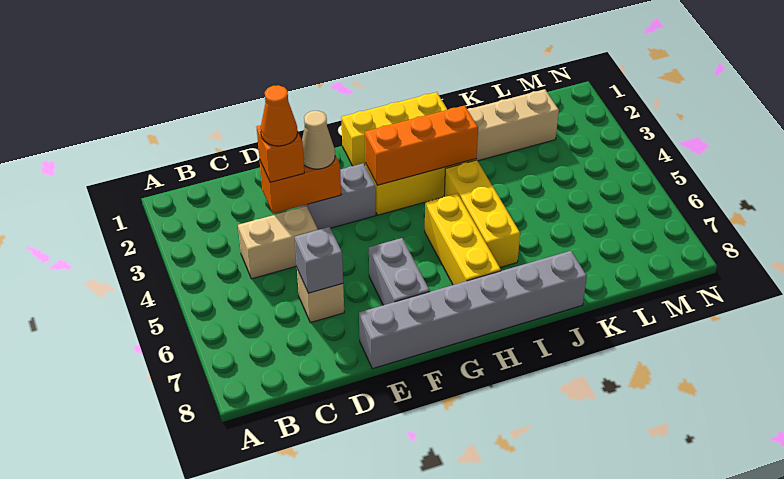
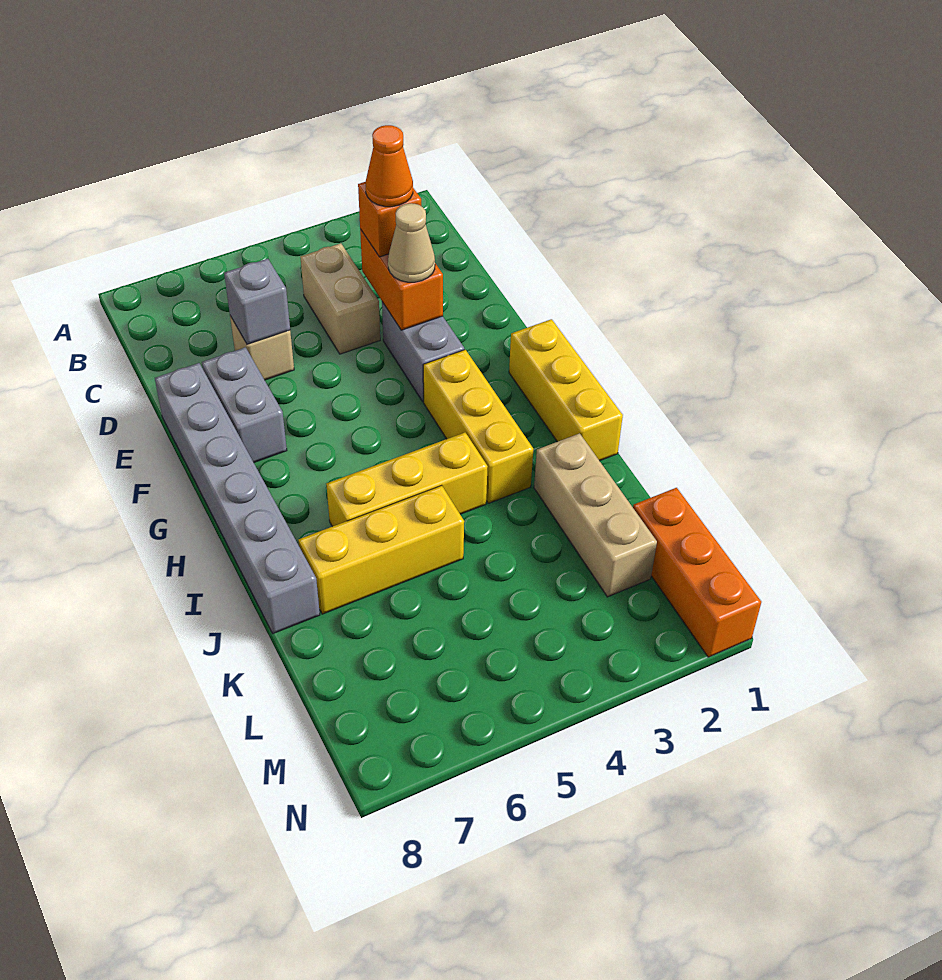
grey 1x2 brick [369,238,430,305] -> grey 1x2 brick turned to [202,347,287,462]
orange 1x3 brick [365,105,478,185] -> orange 1x3 brick moved to [633,488,761,657]
yellow 1x3 brick [425,193,501,285] -> yellow 1x3 brick moved to [298,485,464,614]

